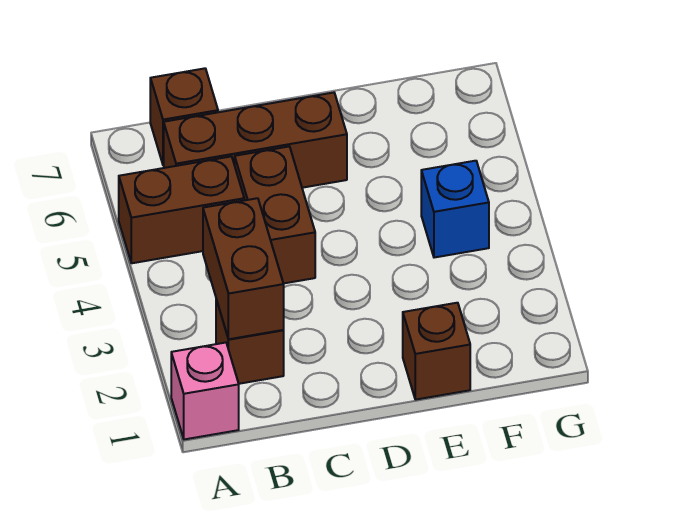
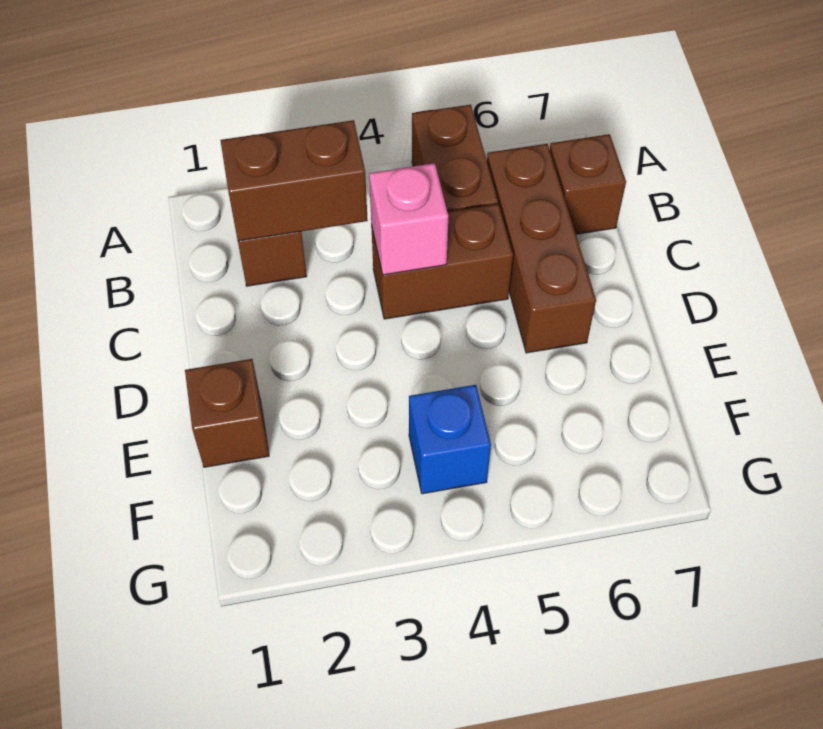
pink 1x1 brick [171,343,239,439] -> pink 1x1 brick moved to [369,163,448,275]

